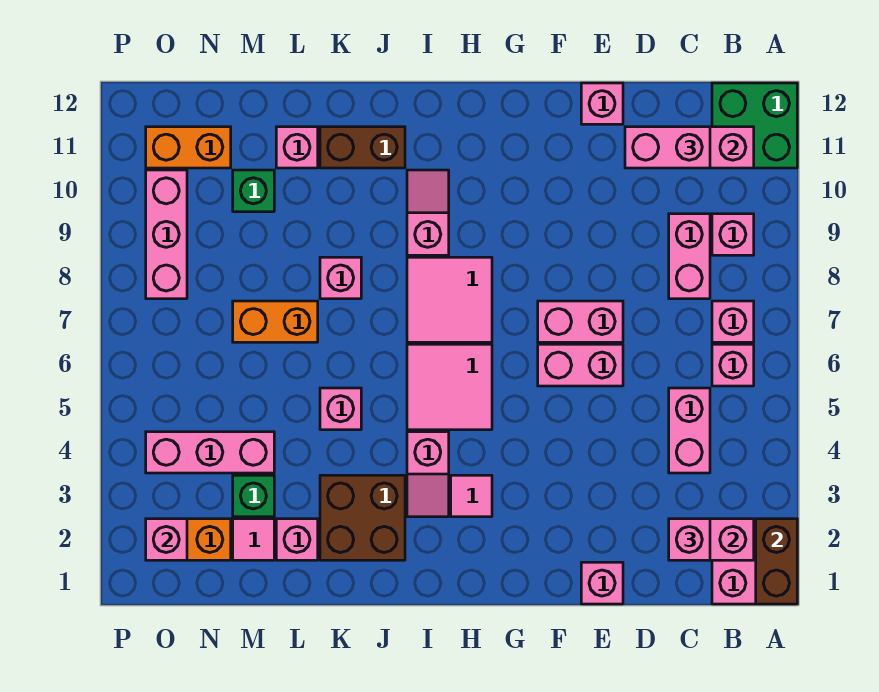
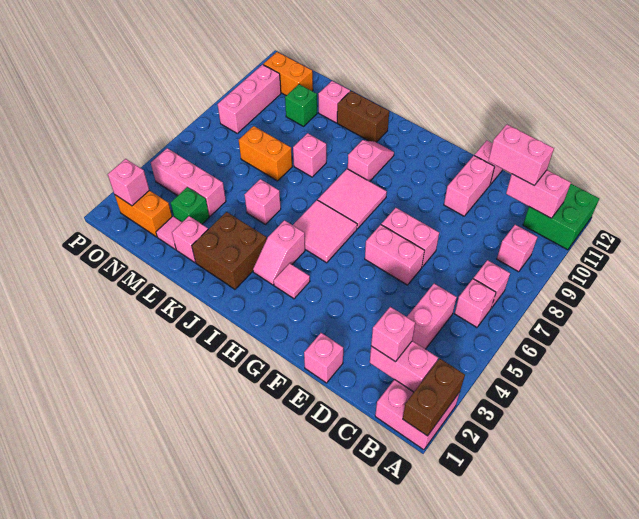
pink 1x2 brick [669,214,710,299] -> pink 1x2 brick moved to [444,156,495,216]

